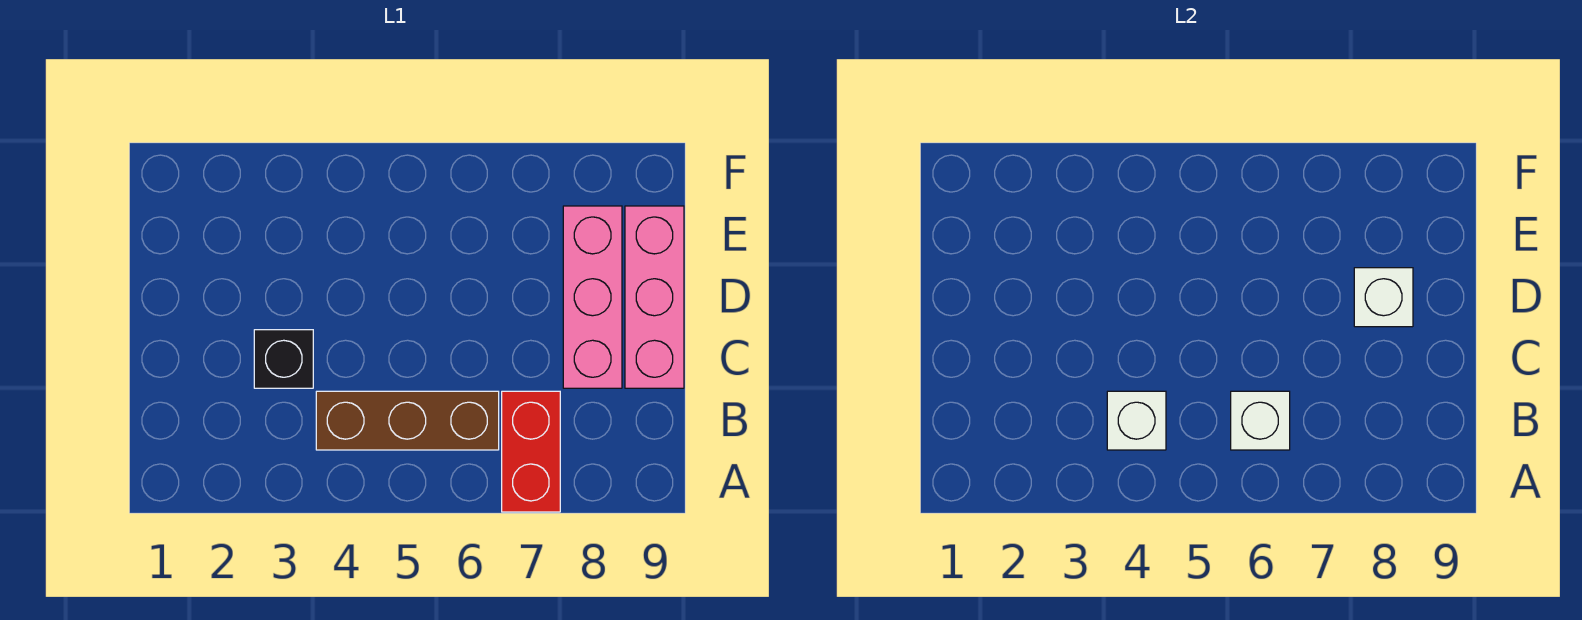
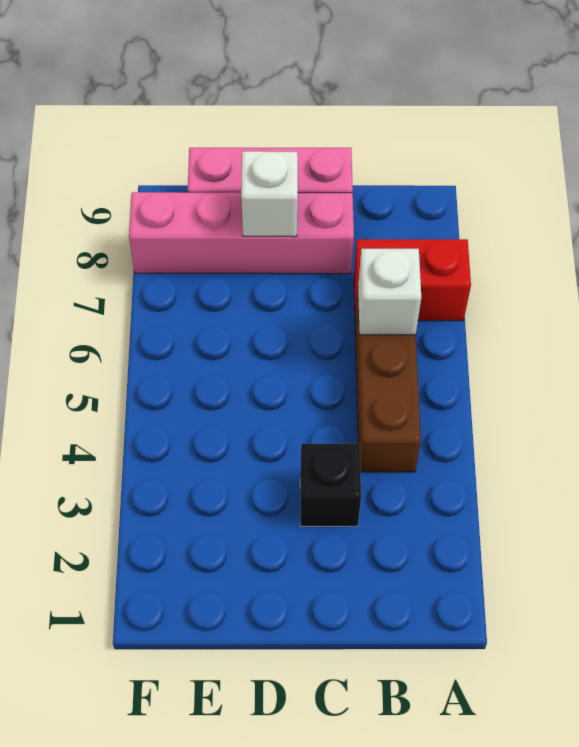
white 1x1 brick [1107,391,1166,450] -> none
pink 1x3 brick [563,206,622,388] -> pink 1x4 brick [129,192,354,274]

